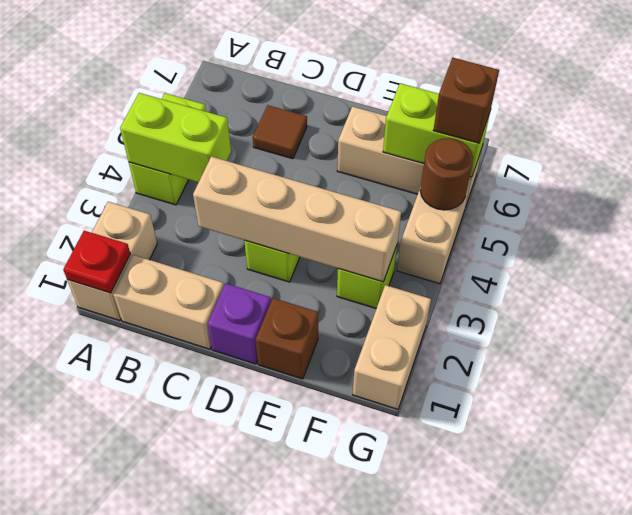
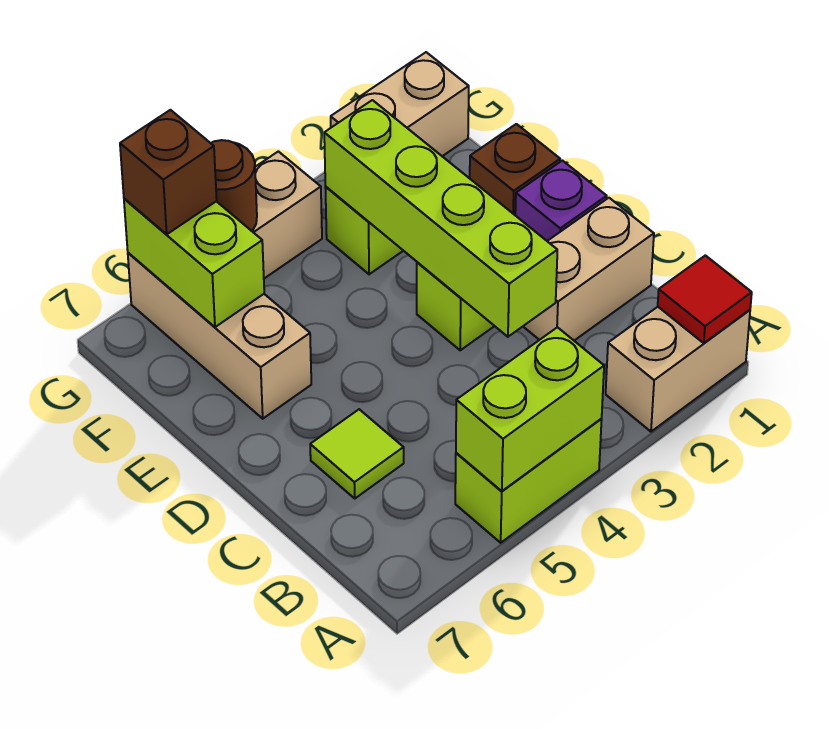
red 1x1 plate [63,231,130,293] -> red 1x1 tile [658,255,752,343]
lime 1x2 brick [120,93,231,182] -> lime 1x2 brick turned to [456,327,604,491]
tan 1x2 brick [113,255,224,349] -> tan 1x2 brick turned to [523,198,654,341]
tan 1x4 brick [193,157,401,282] -> lime 1x4 brick [324,100,557,337]
brown 1x1 tile [253,105,307,159] -> lime 1x1 tile [310,409,404,498]

